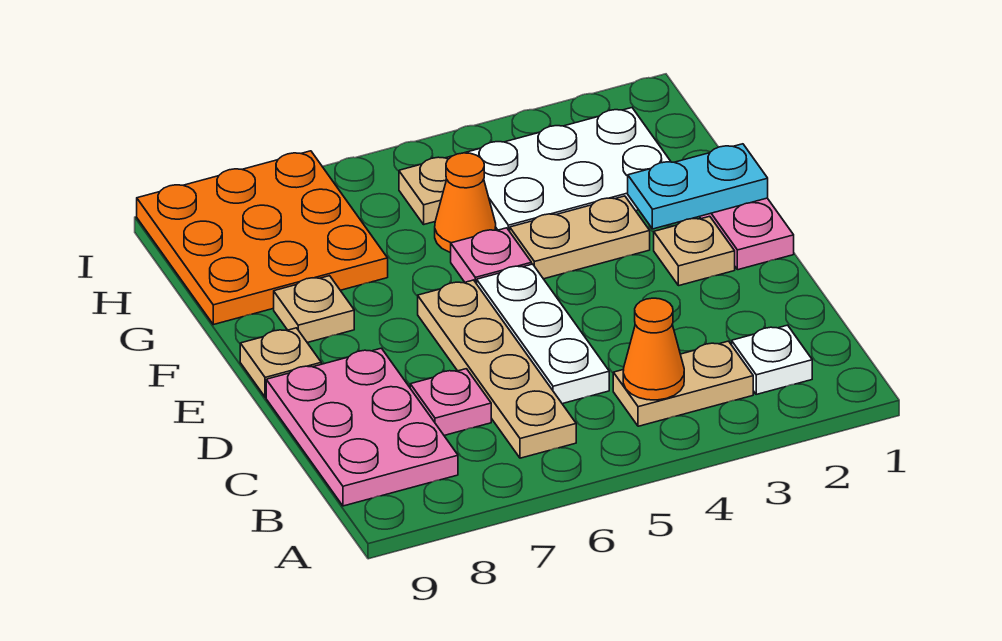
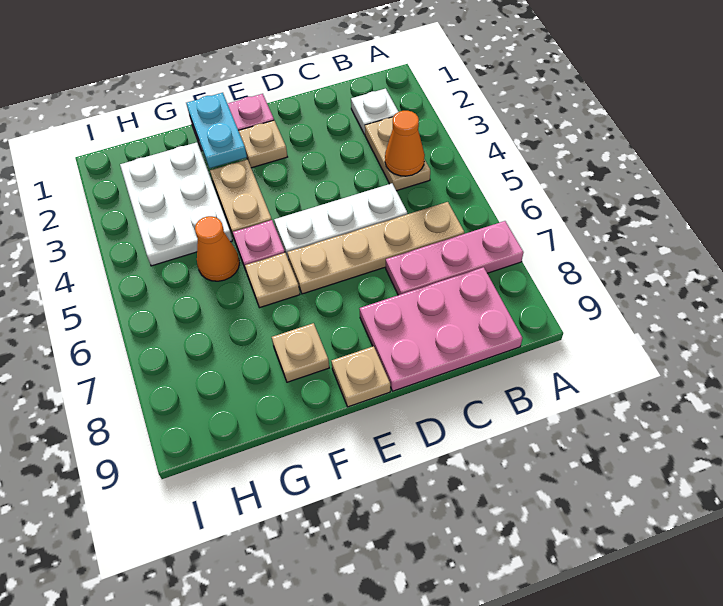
pink 1x1 plate [410,369,491,435] -> pink 1x3 plate [386,221,523,295]
orange 3x3 plate [137,151,388,325] -> none
tan 1x1 plate [399,156,452,224] -> tan 1x1 plate moved to [245,253,300,308]

